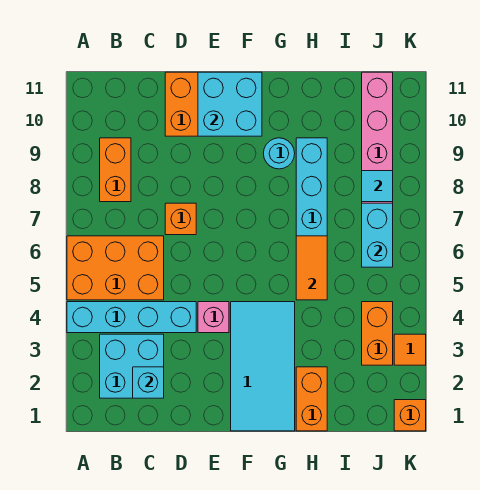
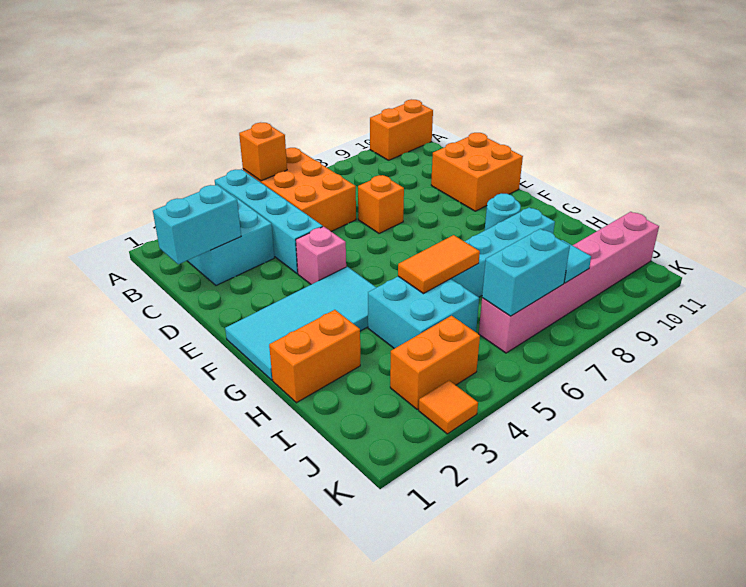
orange 1x2 brick [100,138,131,202] -> orange 1x2 brick moved to [370,99,433,160]
cyan 1x1 brick [133,367,164,398] -> cyan 1x2 brick [153,185,241,264]
cyan 2x2 brick [198,72,262,136] -> cyan 2x2 brick moved to [368,276,479,349]
orange 1x1 brick [394,400,426,431] -> orange 1x1 brick moved to [239,122,287,181]

